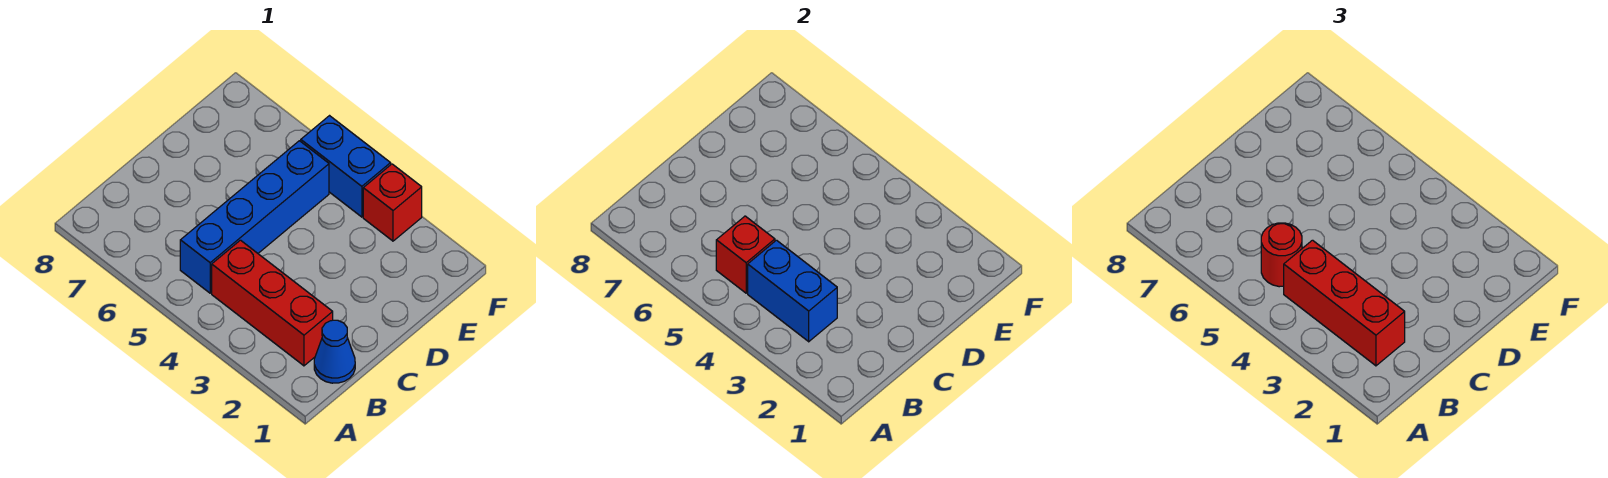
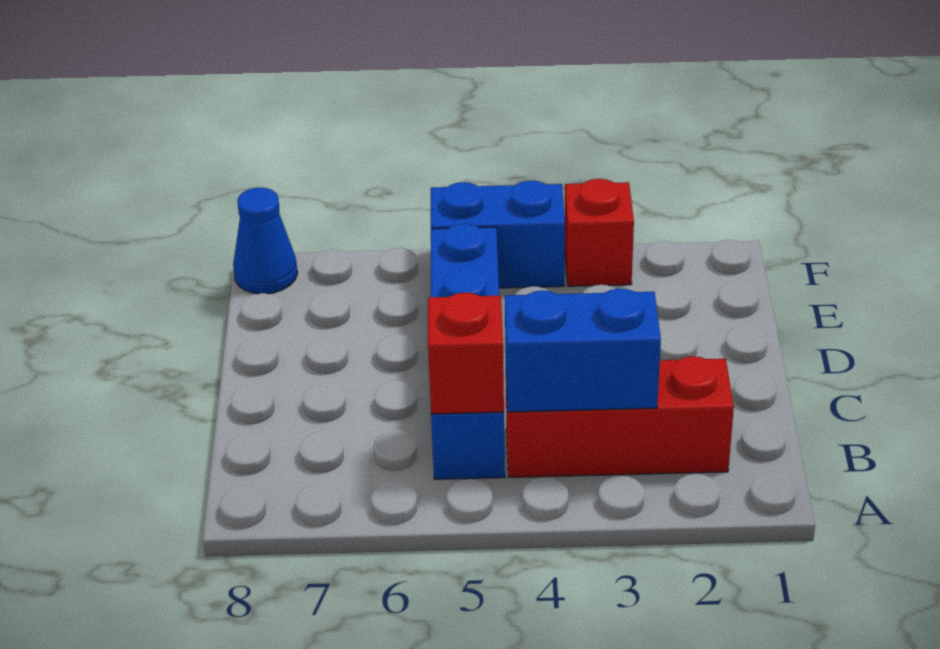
blue 1x1 cone [314,320,355,383] -> blue 1x1 cone moved to [233,187,297,294]
red 1x3 brick [1284,240,1405,366] -> none
red 1x1 round brick [1261,223,1302,287] -> none

